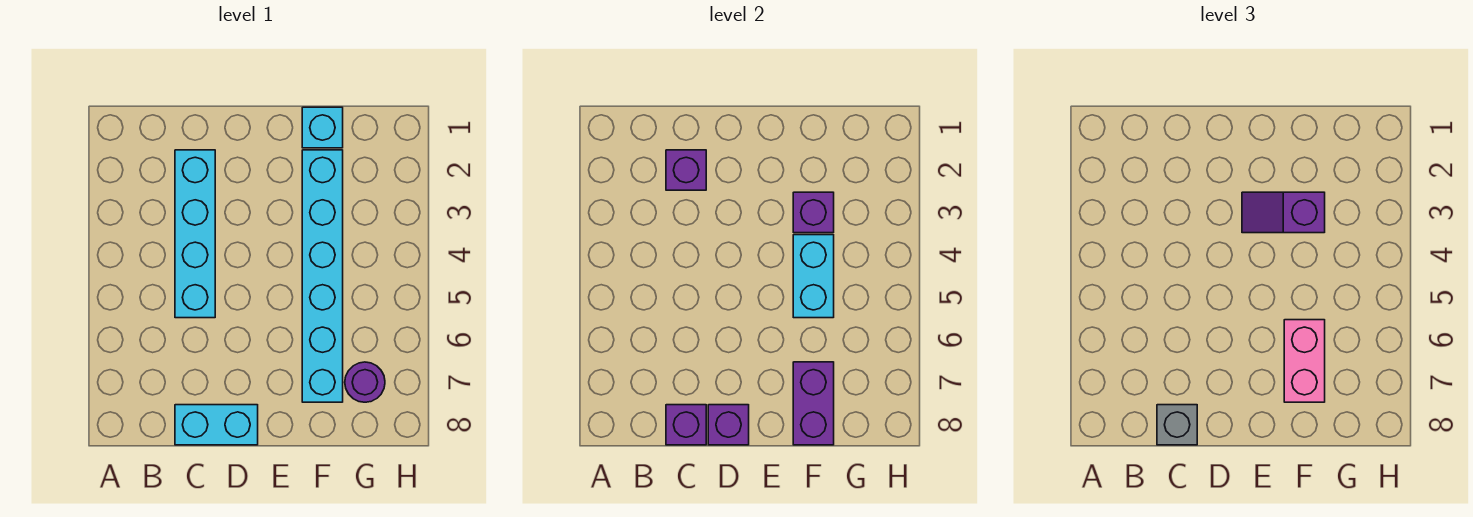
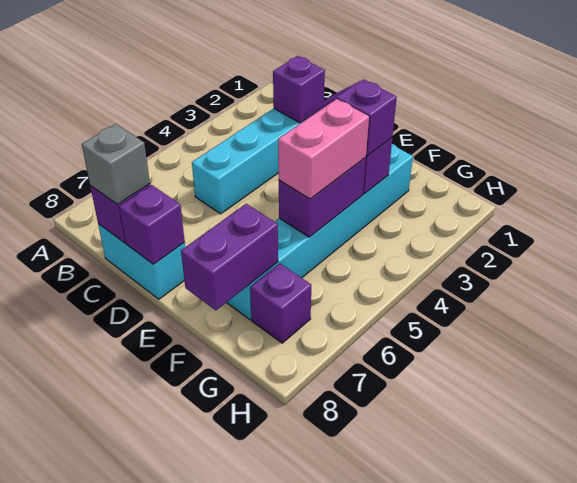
cyan 1x1 brick [302,107,343,148] -> none
cyan 1x2 brick [793,235,834,318] -> purple 1x2 brick [279,157,366,237]
pink 1x2 brick [1284,320,1325,402] -> pink 1x2 brick moved to [278,99,369,199]
purple 1x1 round brick [345,362,385,402] -> purple 1x1 brick [250,263,311,343]

